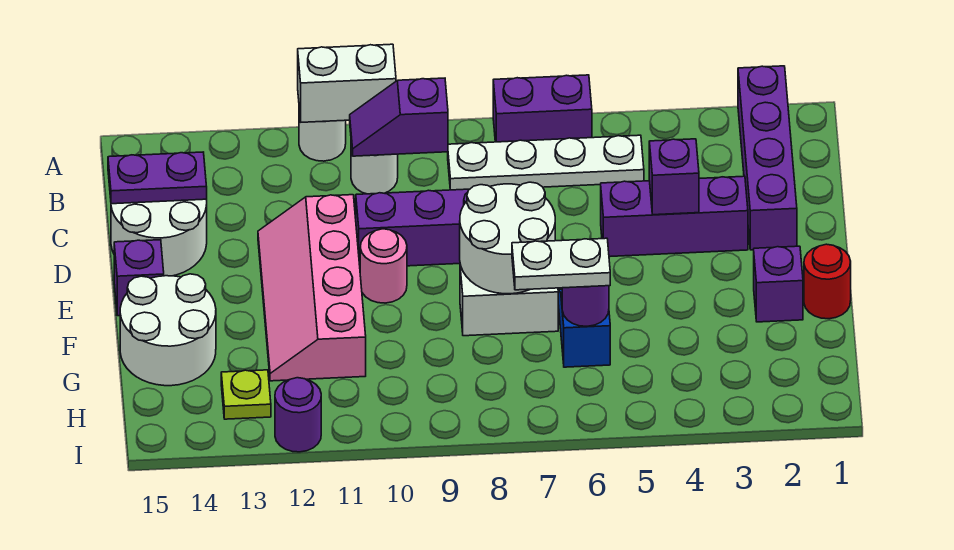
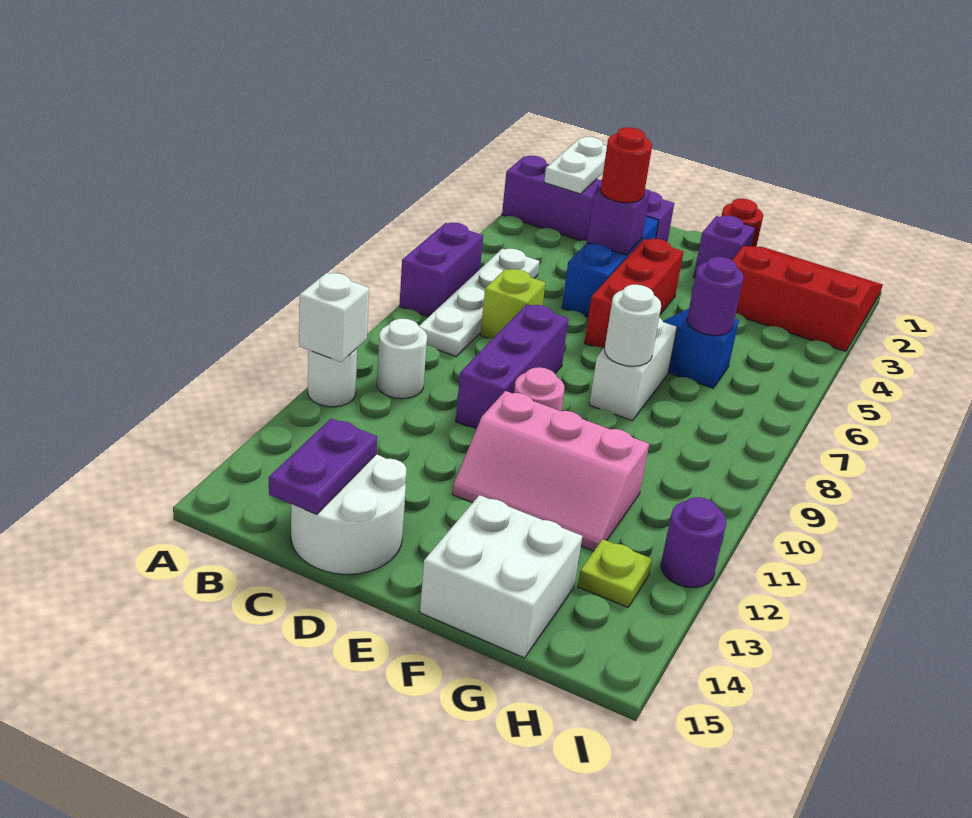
white 1x2 brick [298,44,396,122] -> white 1x1 brick [299,273,369,362]
purple 1x2 slope [350,78,448,156] -> none
none -> lime 1x1 brick [481,269,545,339]
purple 1x3 brick [601,176,748,257] -> blue 1x3 brick [562,216,659,317]
none -> red 1x1 round brick [601,127,652,203]
pink 2x4 slope [258,195,366,381] -> pink 2x3 slope [452,391,649,551]
none -> red 1x3 brick [585,239,684,348]
white 2x2 round brick [460,182,555,294] -> white 1x1 round brick [605,285,661,366]
purple 1x1 brick [114,240,164,316] -> none
white 2x2 round brick [120,274,216,386] -> white 2x2 brick [420,495,582,658]
none -> red 3x3 slope [732,246,883,352]
white 1x2 plate [512,238,610,290] -> white 1x2 plate moved to [544,137,607,194]

